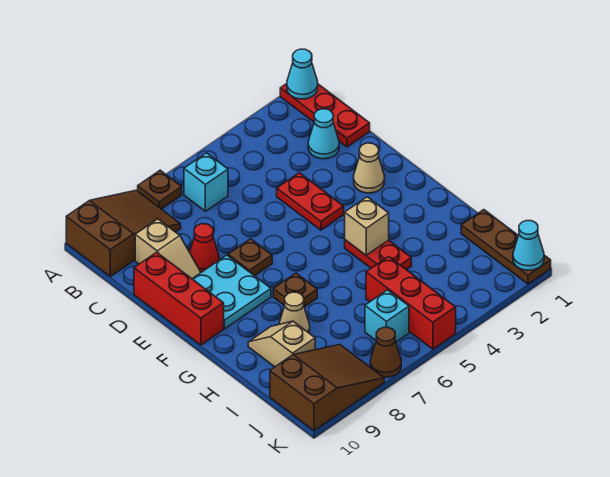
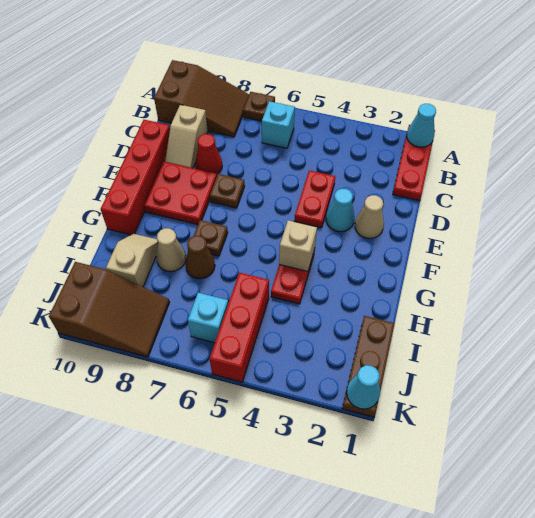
cyan 1x1 cone [308,109,339,159] -> cyan 1x1 cone moved to [326,189,355,232]
red 1x3 brick [134,252,224,345] -> red 1x4 brick [101,120,170,235]
cyan 2x2 plate [193,255,271,329] -> red 2x2 plate [144,162,217,224]
brown 1x1 cone [370,327,401,377] -> brown 1x1 cone moved to [185,236,215,279]

